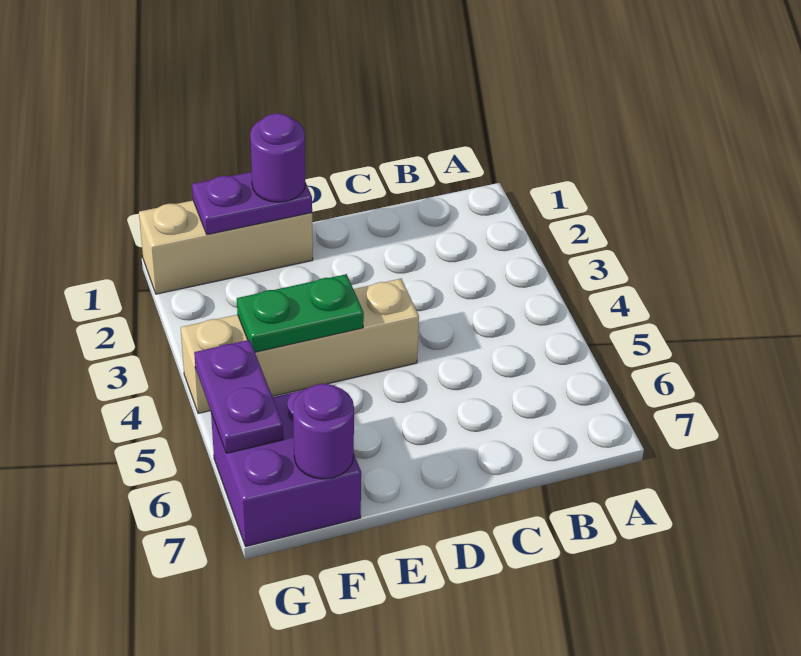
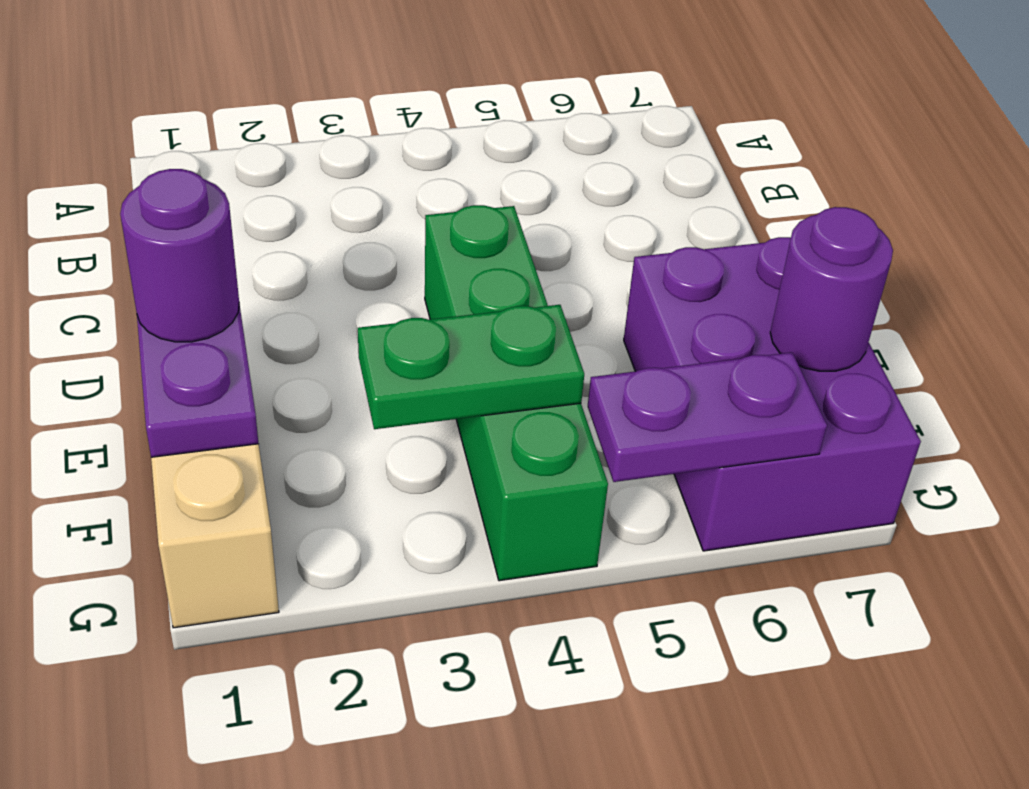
tan 1x4 brick [181,279,419,414] -> green 1x4 brick [425,205,608,581]
green 1x2 plate [237,274,364,352] -> green 1x2 plate turned to [358,305,584,429]
purple 2x2 brick [211,390,361,547] -> purple 2x3 brick [624,237,921,551]

